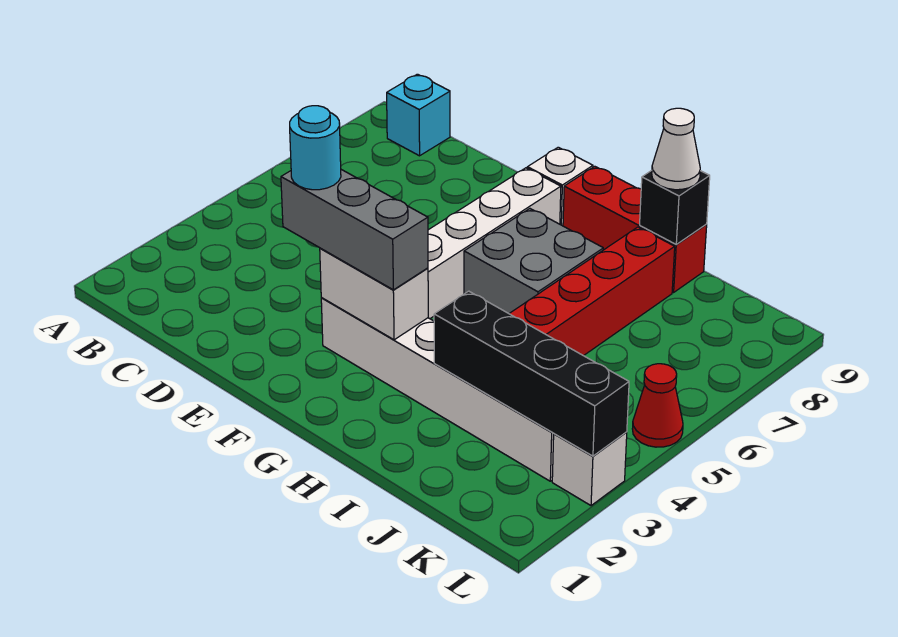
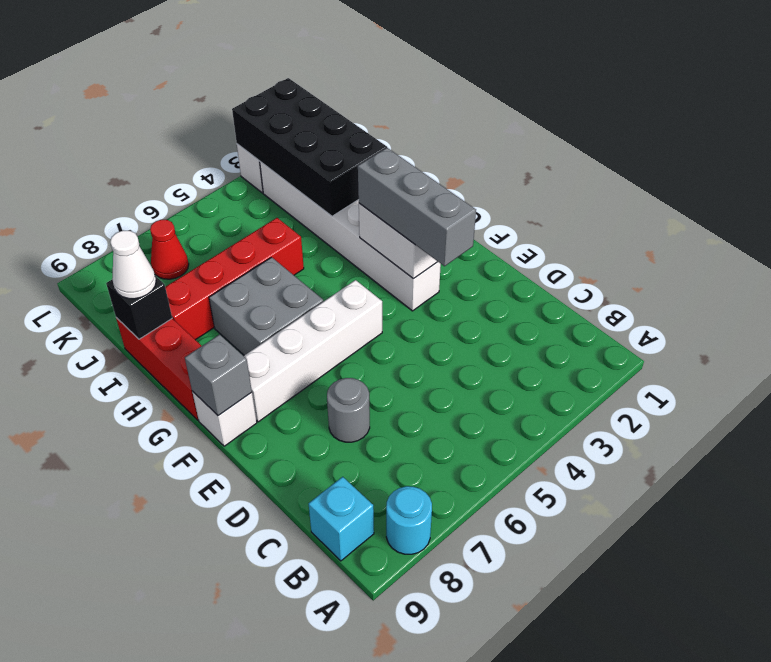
none -> grey 1x1 round brick [327,378,370,442]
cyan 1x1 round brick [290,106,341,190] -> cyan 1x1 round brick moved to [386,486,432,554]
none -> grey 1x1 brick [185,334,252,415]
black 1x4 brick [434,291,629,456] -> black 2x4 brick [232,78,387,216]
red 1x1 cone [632,364,683,447] -> red 1x1 cone moved to [150,220,189,279]

